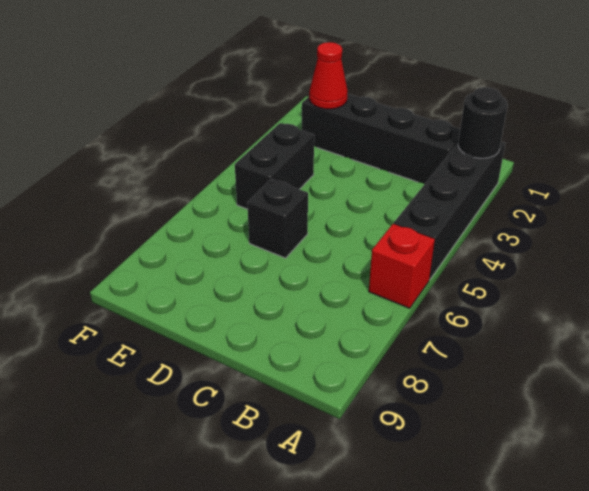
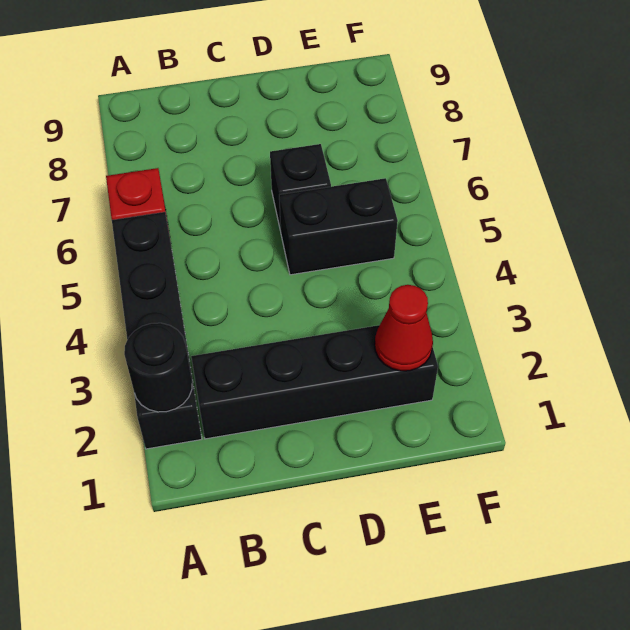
black 1x2 brick [235,123,314,209] -> black 1x2 brick turned to [279,178,398,275]

